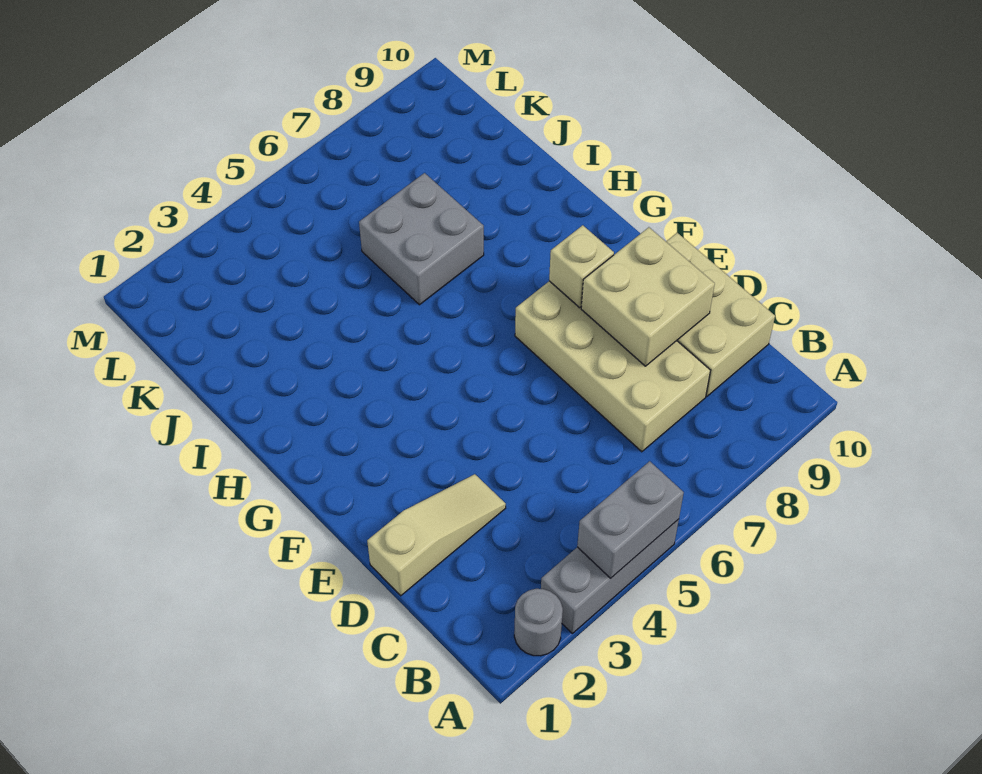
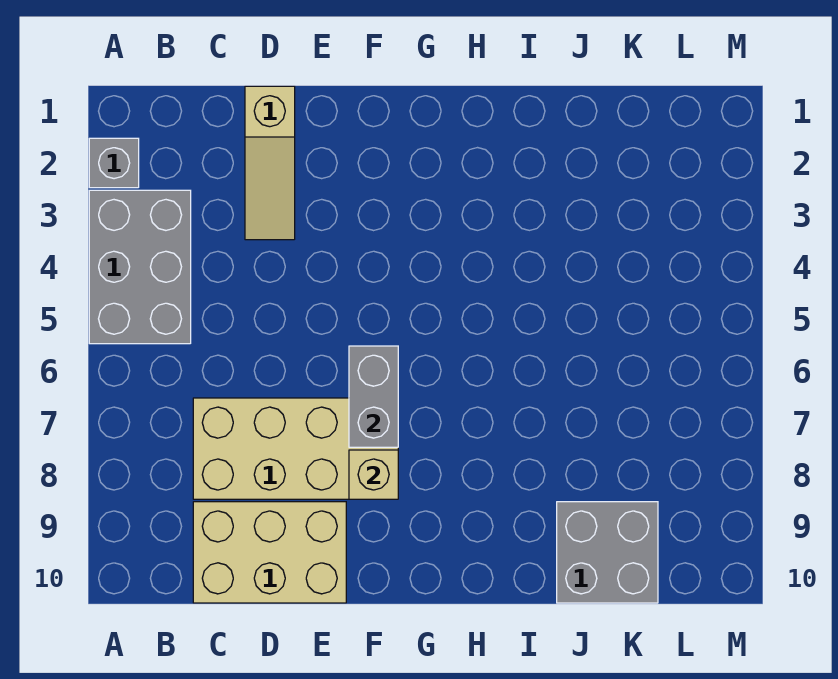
grey 1x1 round brick [514,589,563,656] -> grey 1x1 brick [89,138,139,188]
grey 1x3 brick [541,519,679,633] -> grey 2x3 brick [89,190,191,344]
grey 1x2 brick [577,461,684,578] -> grey 1x2 brick moved to [349,346,398,447]
tan 2x2 brick [581,227,715,366] -> none
grey 2x2 brick [359,173,484,305] -> grey 2x2 brick moved to [557,502,658,603]

